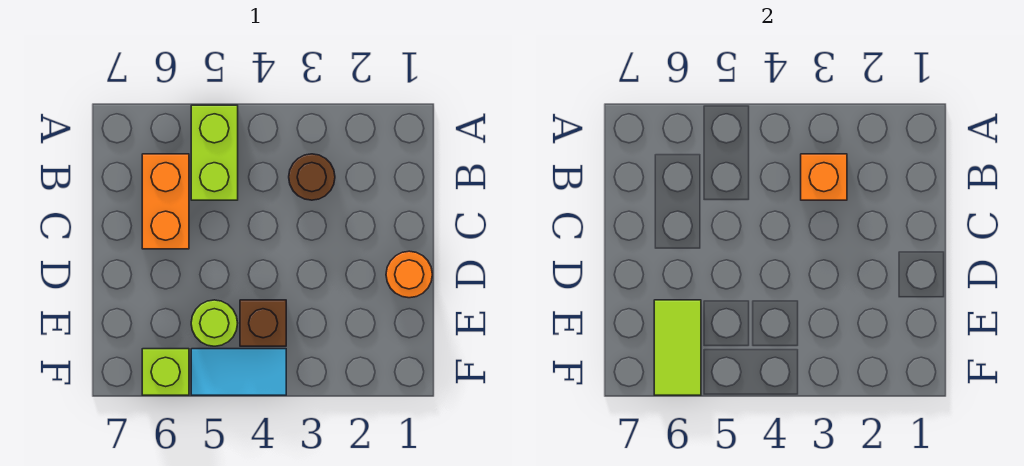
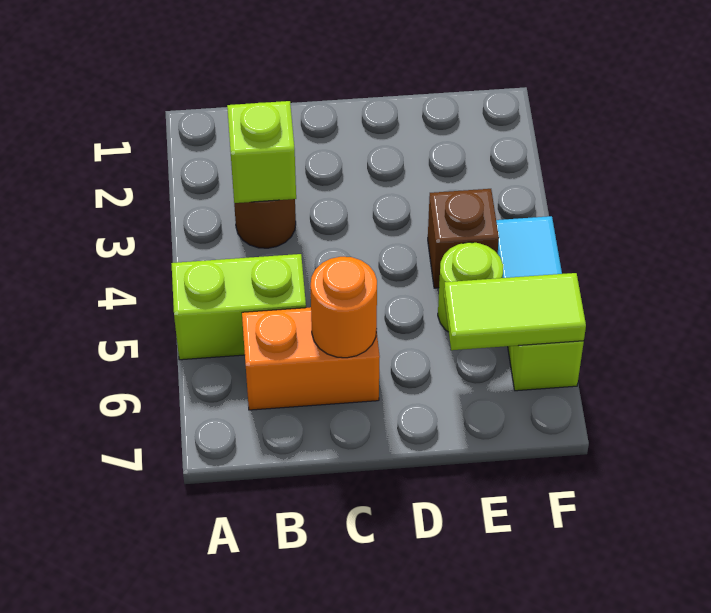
orange 1x1 brick [801,154,847,200] -> lime 1x1 brick [227,101,296,203]
orange 1x1 round brick [386,251,432,298] -> orange 1x1 round brick moved to [310,257,377,358]

